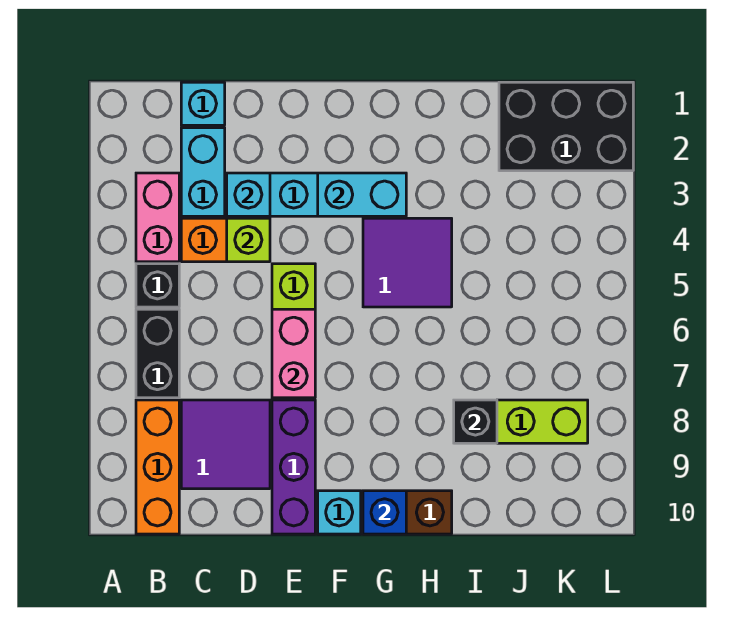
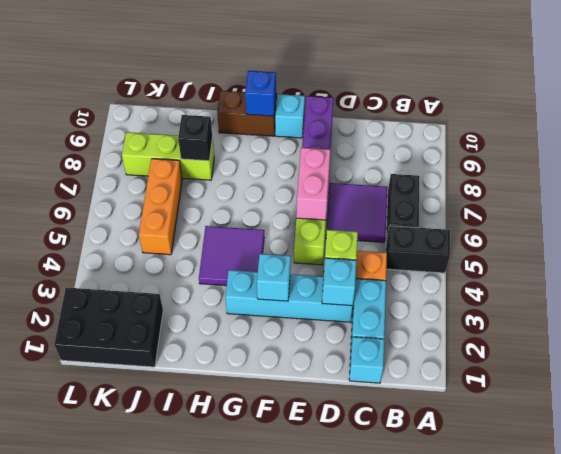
pink 1x2 brick [136,173,179,262] -> none
black 1x1 brick [136,264,179,307] -> black 1x2 brick [386,226,450,273]
orange 1x3 brick [136,400,179,534] -> orange 1x3 brick moved to [139,159,182,255]
purple 2x2 tile [181,400,270,489] -> purple 2x2 tile moved to [326,183,387,242]
cyan 1x2 brick [318,173,406,216] -> cyan 1x1 brick [257,254,291,301]

